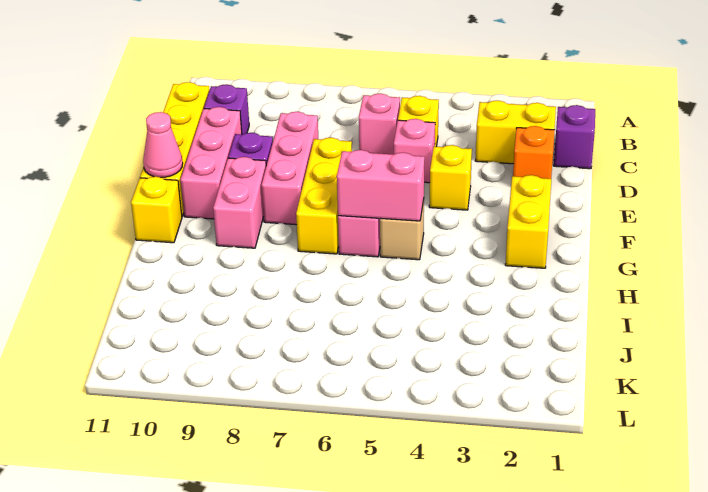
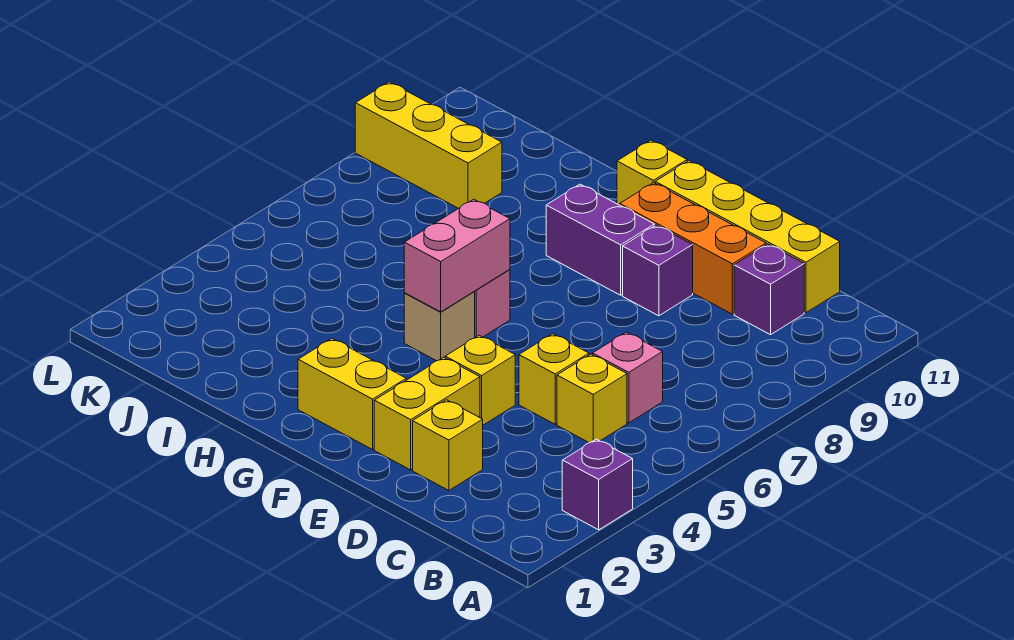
purple 1x1 brick [554,105,595,169] -> purple 1x1 brick moved to [562,439,633,530]
yellow 1x2 brick [475,100,556,164] -> yellow 1x2 brick moved to [374,357,480,470]
orange 1x1 brick [513,126,554,179] -> yellow 1x1 brick [413,400,483,490]
pink 1x1 brick [394,119,435,183] -> yellow 1x1 brick [519,334,589,424]
pink 1x3 brick [262,112,318,225] -> none
pink 1x3 brick [180,107,242,219] -> orange 1x3 brick [620,183,766,314]
yellow 1x3 brick [296,137,352,254] -> yellow 1x3 brick moved to [355,82,502,208]
pink 1x2 brick [213,157,266,248] -> purple 1x2 brick [546,184,654,295]
pink 1x1 cone [143,112,183,177] -> none

